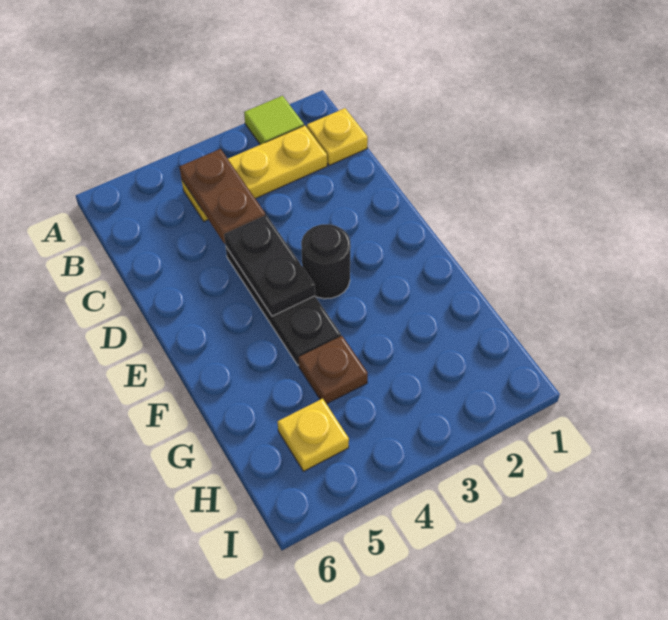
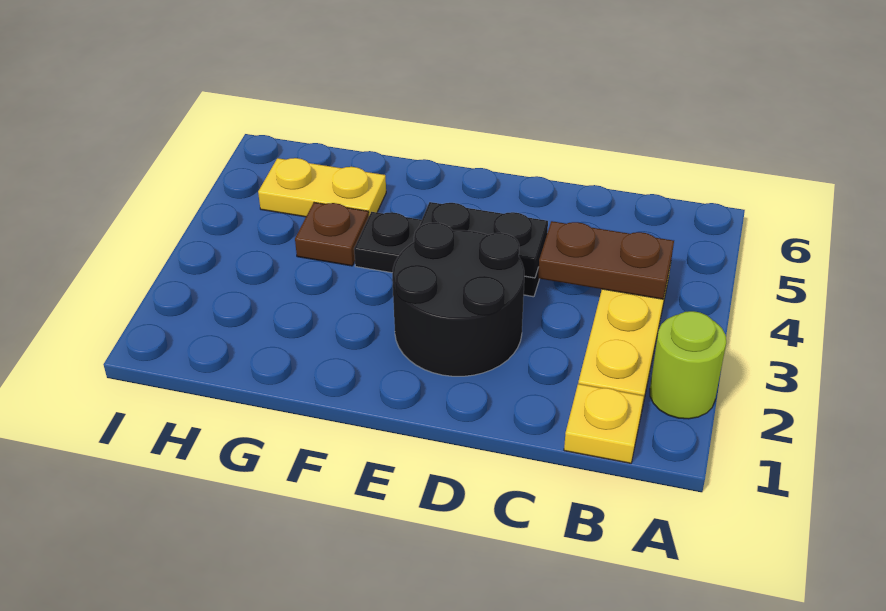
lime 1x1 tile [244,96,304,145] -> lime 1x1 round brick [650,311,726,419]
black 1x1 round brick [301,224,351,299] -> black 2x2 round brick [392,223,524,376]
yellow 1x1 plate [278,399,349,471] -> yellow 1x2 plate [258,158,386,217]

